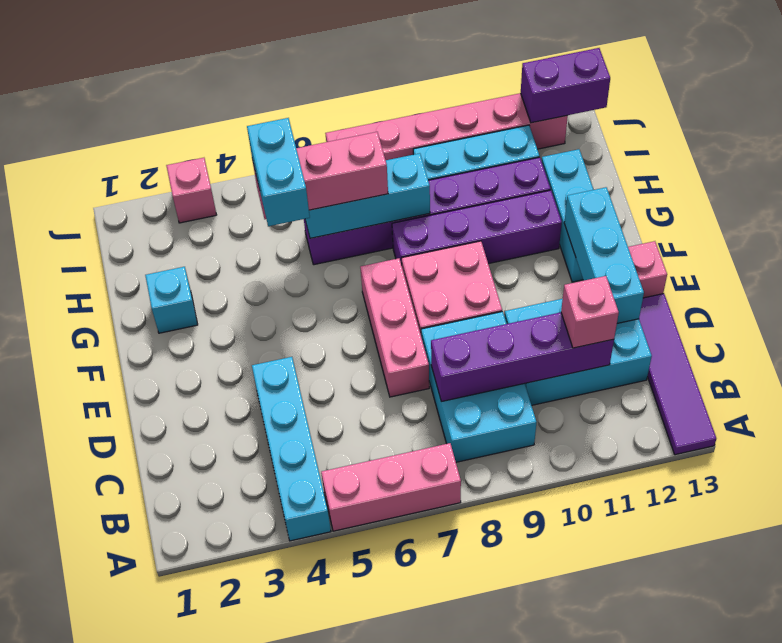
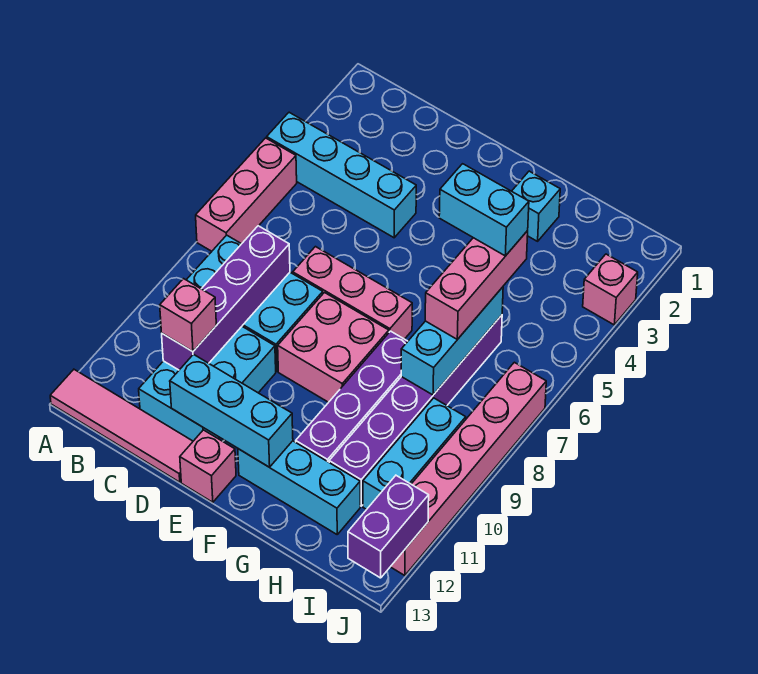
purple 1x4 tile [639,294,716,455] -> pink 1x4 tile [50,370,193,482]

